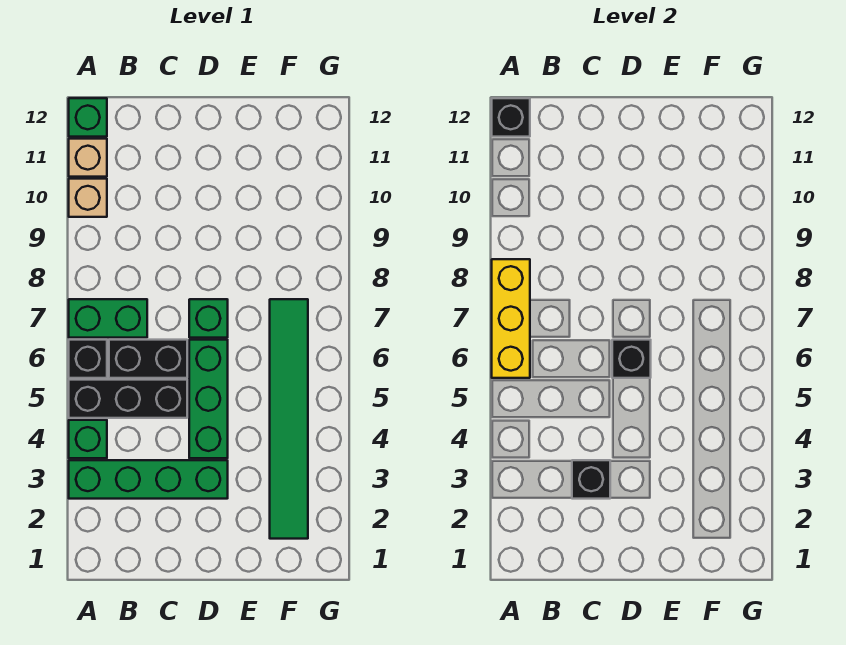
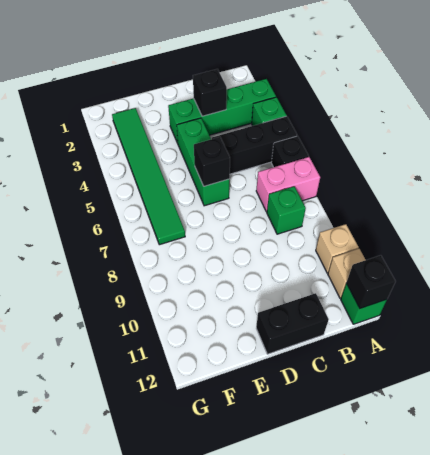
yellow 1x3 brick [492,259,530,378] -> none
green 1x2 brick [69,299,147,338] -> pink 1x2 brick [256,157,320,212]
black 1x2 brick [109,340,187,378] -> black 1x2 brick moved to [256,293,329,354]
green 1x1 brick [189,299,228,338] -> green 1x1 brick moved to [267,186,306,234]

